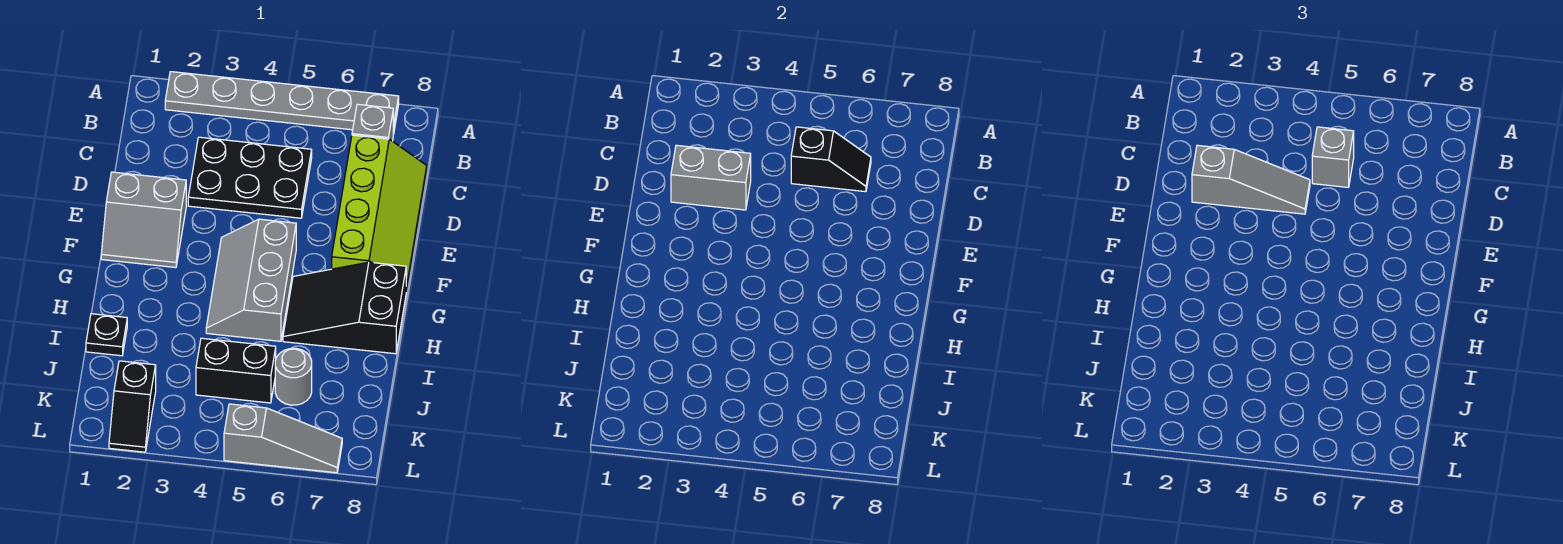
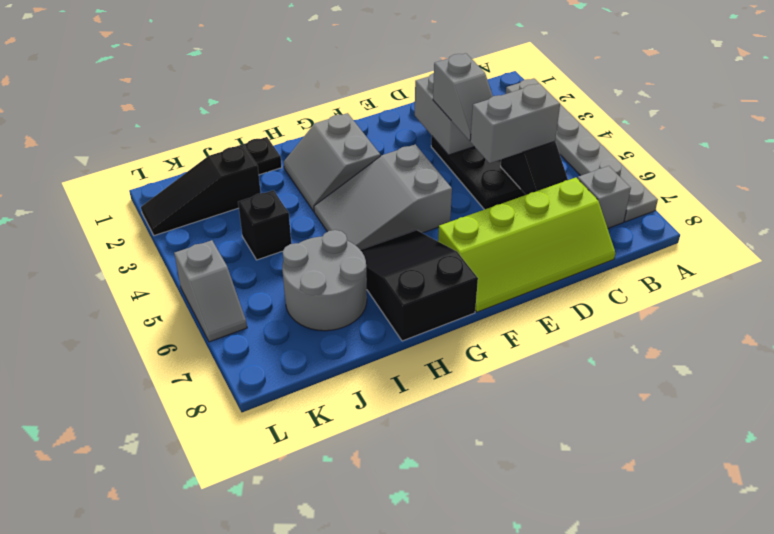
grey 1x1 brick [1312,127,1354,187] -> grey 1x2 brick [470,83,560,163]
grey 1x3 slope [1192,145,1310,214] -> grey 1x2 slope [433,53,493,141]
grey 2x2 slope [101,172,186,268] -> grey 2x2 slope moved to [284,113,380,211]
grey 2x3 slope [206,219,296,341] -> grey 2x3 slope turned to [314,144,452,250]
black 1x2 brick [196,338,276,403] -> black 1x1 brick [238,190,291,260]
grey 1x1 round brick [275,348,312,405] -> grey 2x2 round brick [282,230,367,331]
black 1x2 slope [109,361,156,452] -> black 1x3 slope [141,145,261,236]
grey 1x3 slope [224,404,342,473] -> grey 1x2 slope [174,240,247,342]

